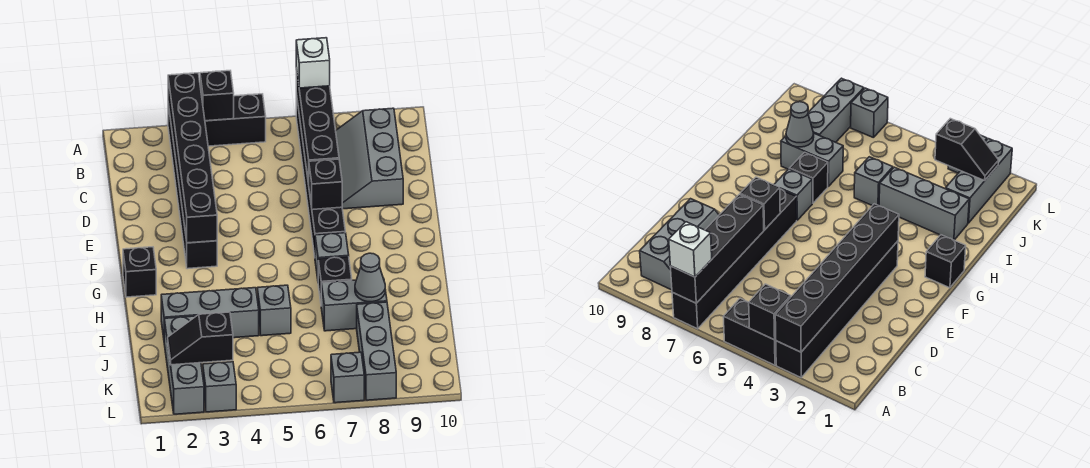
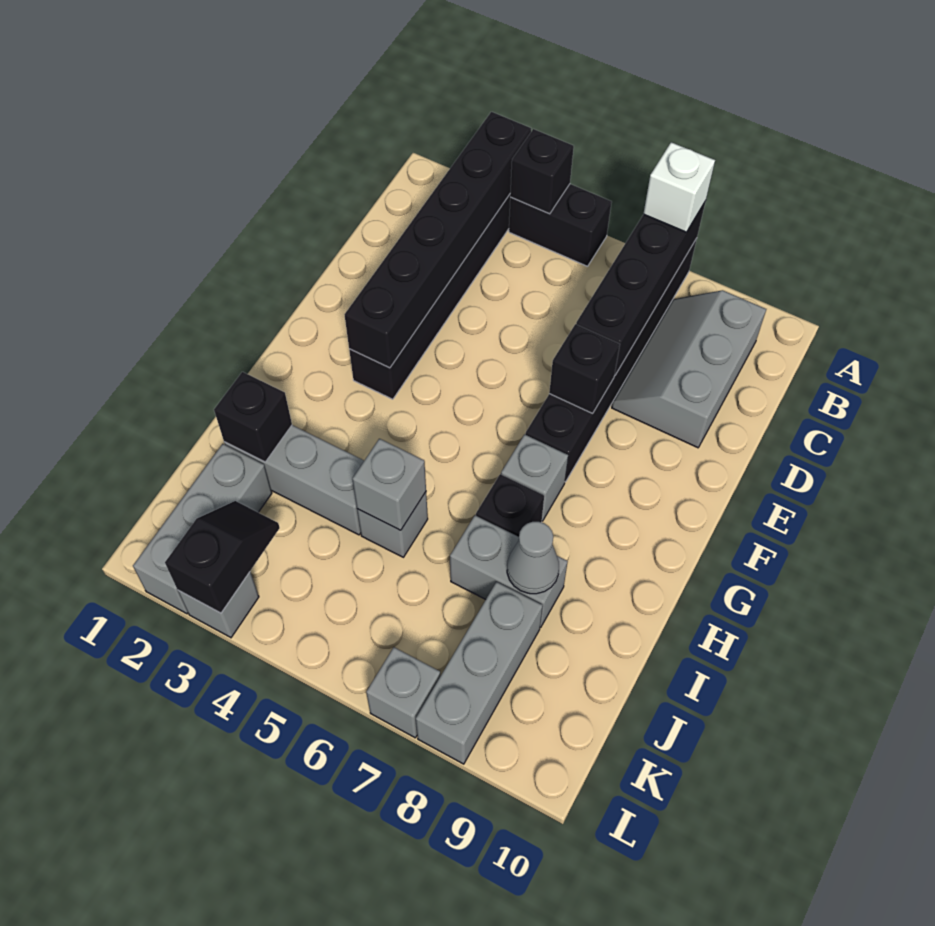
black 1x1 brick [123,247,156,297] -> black 1x1 brick moved to [214,372,292,462]
none -> grey 1x1 brick [352,439,426,530]
black 1x2 slope [168,312,233,365] -> black 1x2 slope turned to [165,501,280,613]

